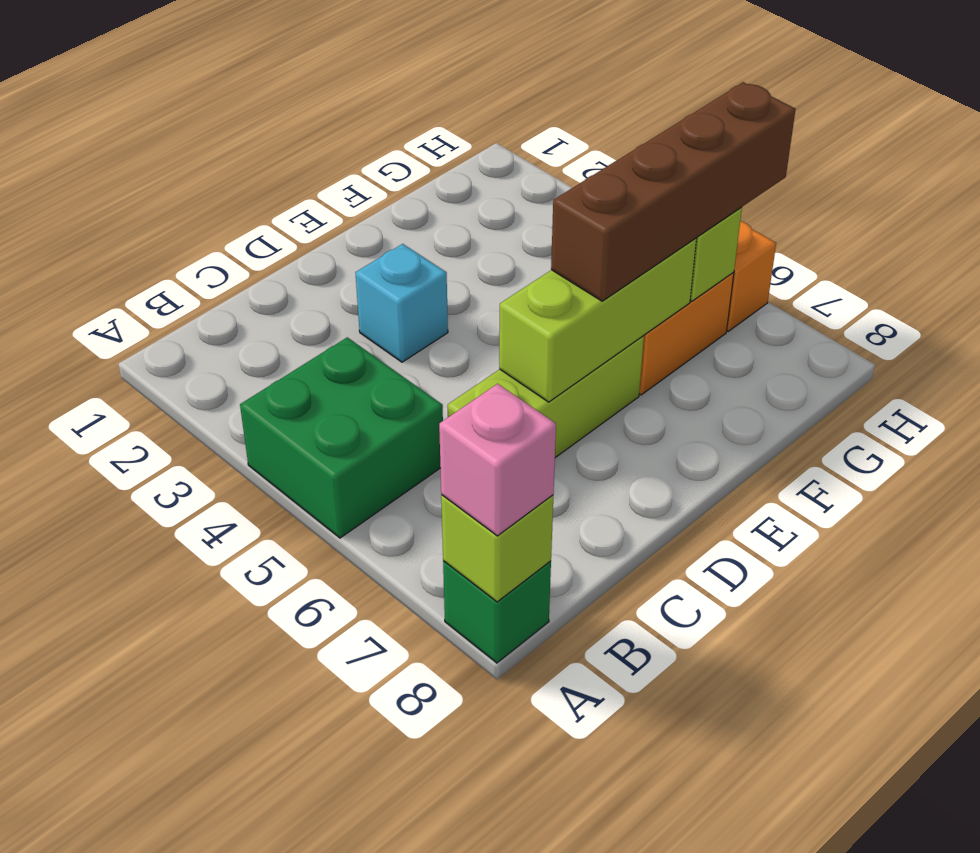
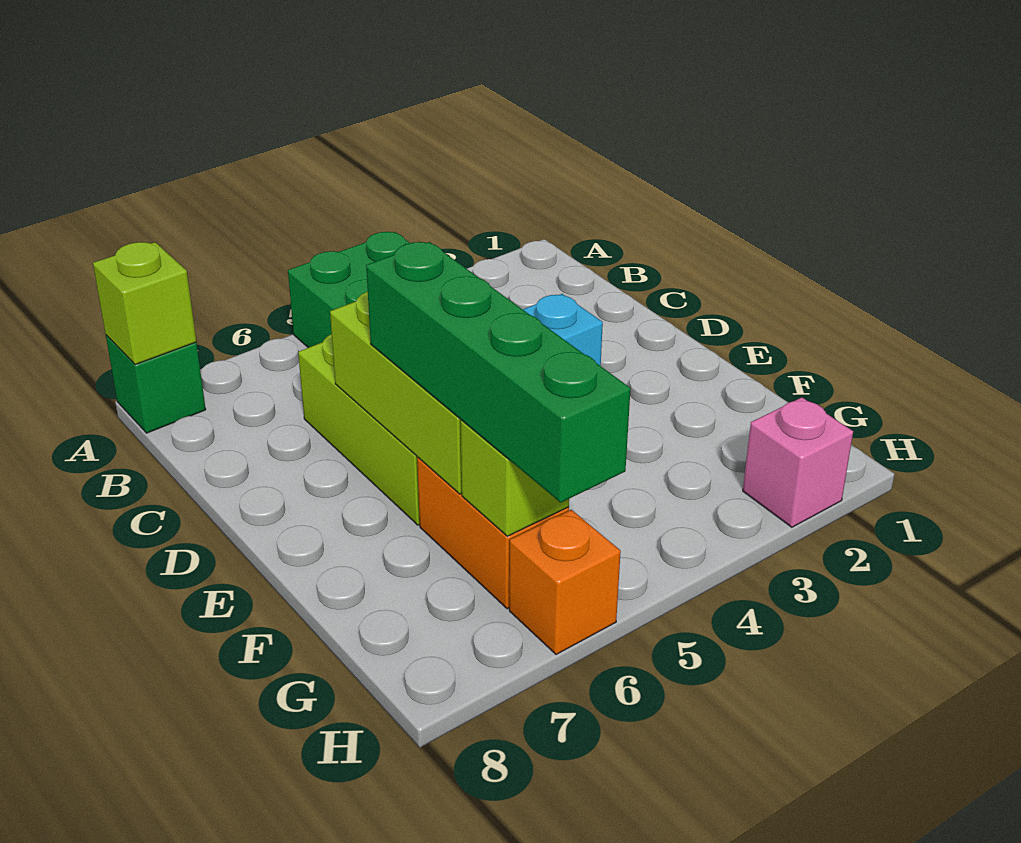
pink 1x1 brick [439,384,556,536] -> pink 1x1 brick moved to [743,397,853,527]
brown 1x4 brick [551,82,796,301] -> green 1x4 brick [366,242,631,502]

